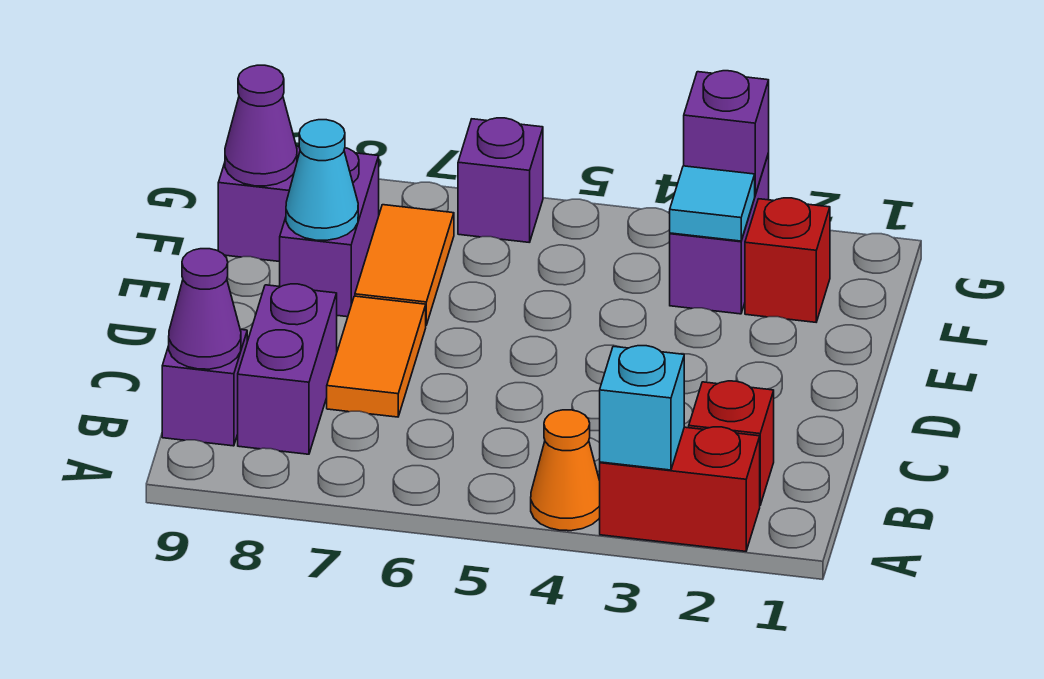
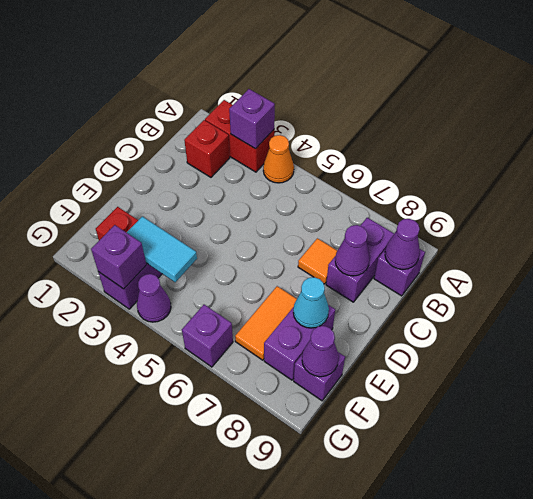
cyan 1x1 brick [600,346,684,470] -> purple 1x1 brick [229,89,275,149]
orange 1x2 tile [327,296,426,417] -> orange 1x1 tile [298,238,337,284]
none -> purple 1x1 cone [335,225,370,276]
cyan 1x1 tile [670,166,755,241] -> cyan 1x2 tile [127,216,197,282]
none -> purple 1x1 cone [137,274,171,322]

